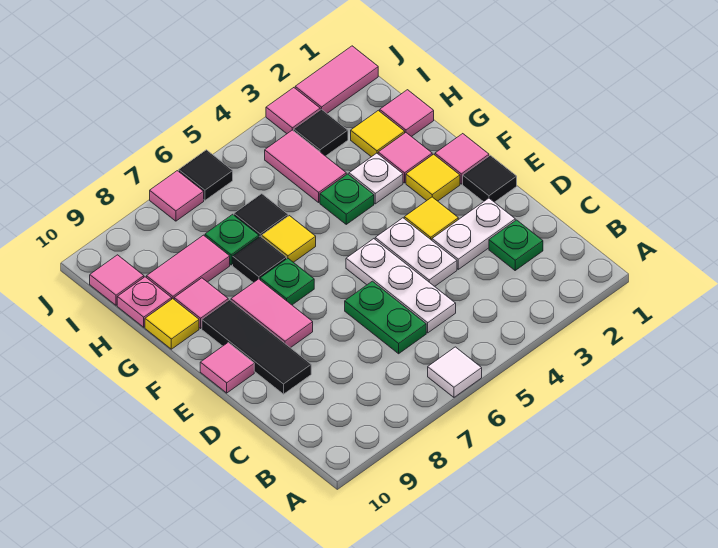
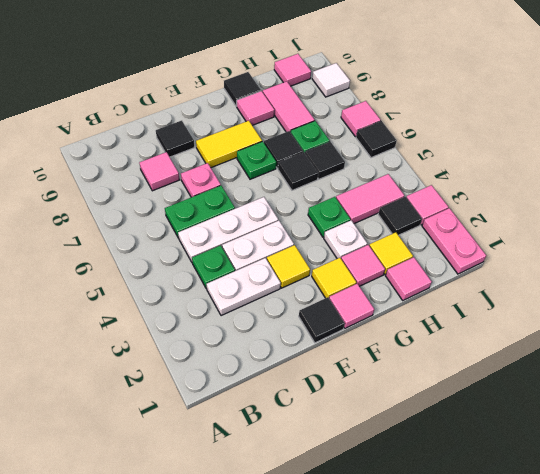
white 1x1 tile [428,347,482,397] -> white 1x1 tile moved to [312,63,350,97]
green 1x1 plate [489,220,543,270] -> green 1x1 plate moved to [192,245,235,289]
white 1x2 plate [432,198,515,269] -> white 1x2 plate turned to [206,258,281,316]
black 1x3 tile [202,300,311,394] -> black 1x1 tile [156,121,195,157]
pink 1x2 tile [231,279,313,348] -> yellow 1x2 tile [196,121,262,168]
pink 1x1 tile [200,343,254,393] -> pink 1x1 tile moved to [139,152,179,191]
yellow 1x1 tile [262,216,316,262] -> black 1x1 tile [278,152,318,190]
yellow 1x1 tile [145,299,199,349] -> black 1x1 tile [224,72,261,106]
pink 1x1 plate [117,277,172,327] -> pink 1x1 plate moved to [181,163,221,197]
pink 1x2 tile [295,46,378,113] -> pink 1x2 plate [422,208,486,274]

